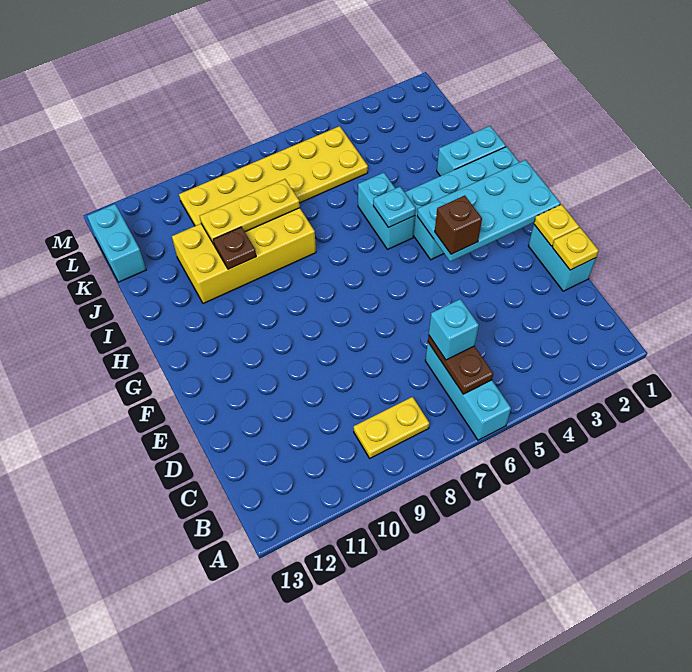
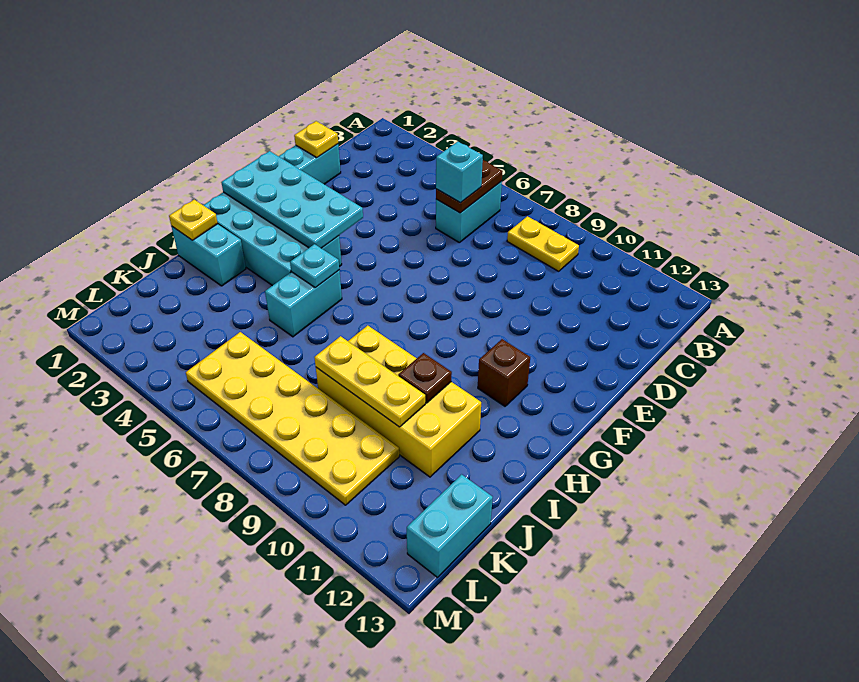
cyan 1x3 brick [425,343,511,440] -> cyan 1x2 brick [436,181,502,242]
yellow 1x1 plate [534,205,579,246] -> yellow 1x1 plate moved to [169,200,218,240]
brown 1x1 brick [435,196,482,254] -> brown 1x1 brick moved to [478,339,530,406]

